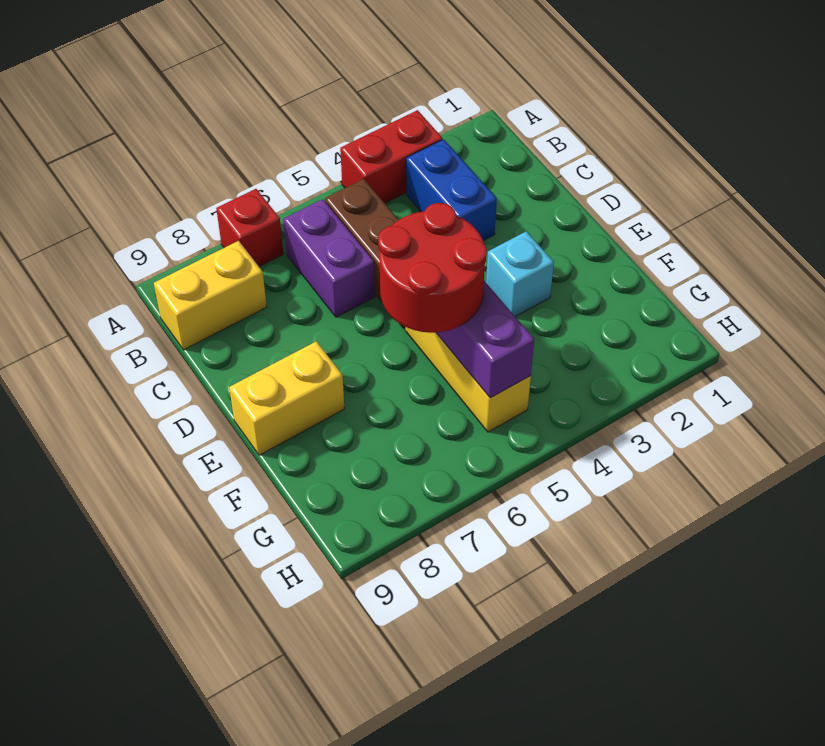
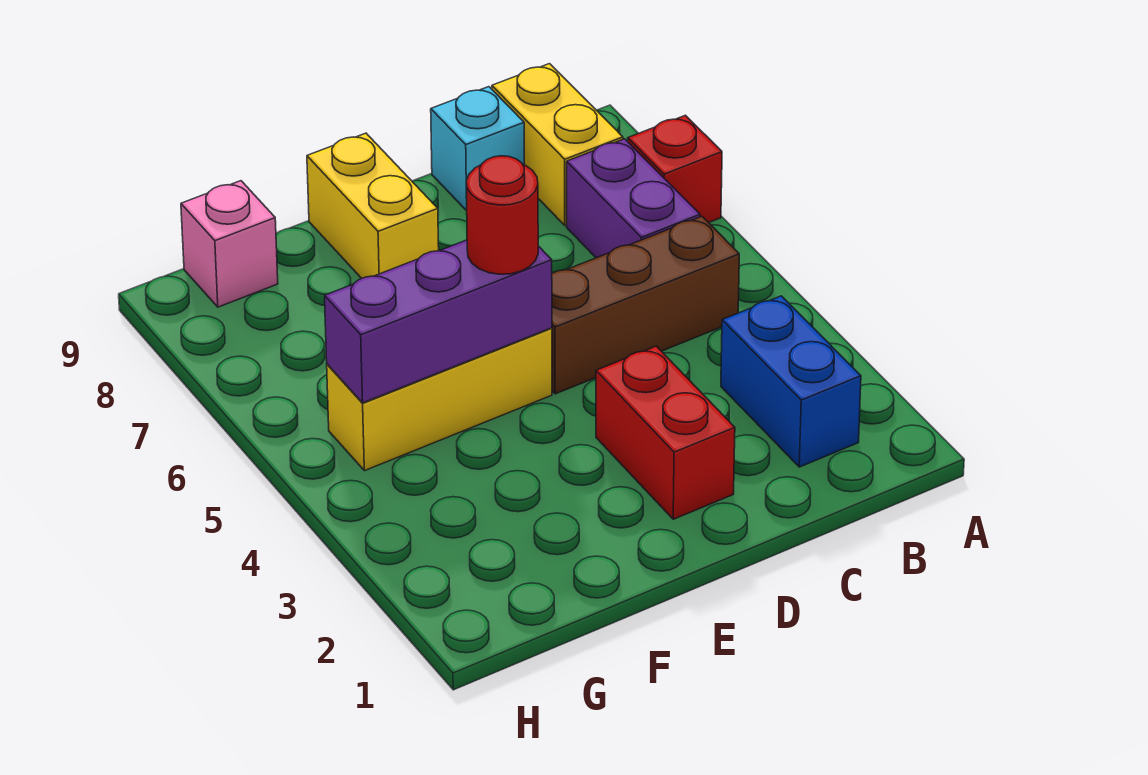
red 1x2 brick [340,110,442,203] -> red 1x2 brick moved to [596,346,735,519]
blue 1x2 brick [406,139,497,241] -> blue 1x2 brick turned to [721,296,861,467]
purple 1x2 brick [283,199,375,317] -> purple 1x2 brick turned to [567,139,700,258]
cyan 1x1 brick [486,231,554,317] -> cyan 1x1 brick moved to [431,87,525,211]
red 2x2 round brick [378,203,487,333] -> red 1x1 round brick [466,156,538,274]
none -> pink 1x1 brick [181,181,278,307]

